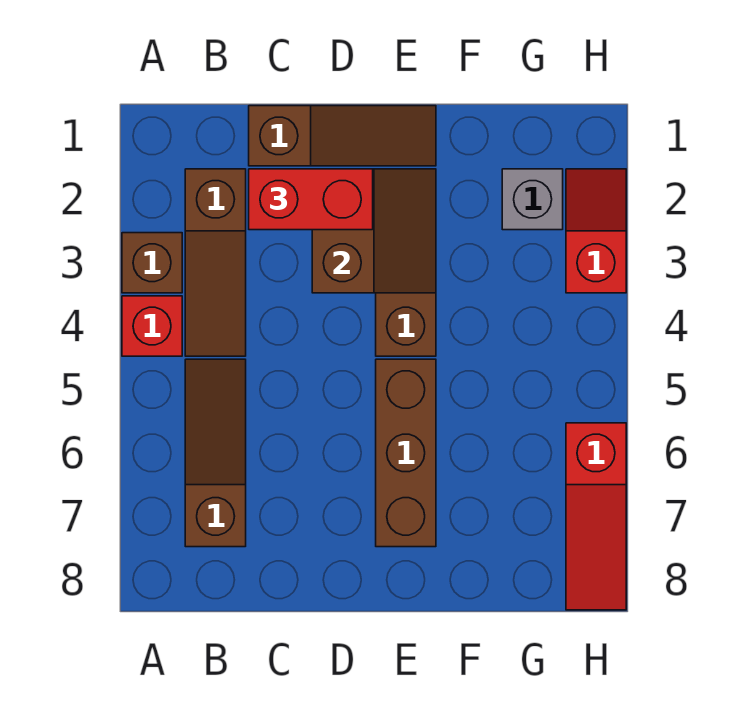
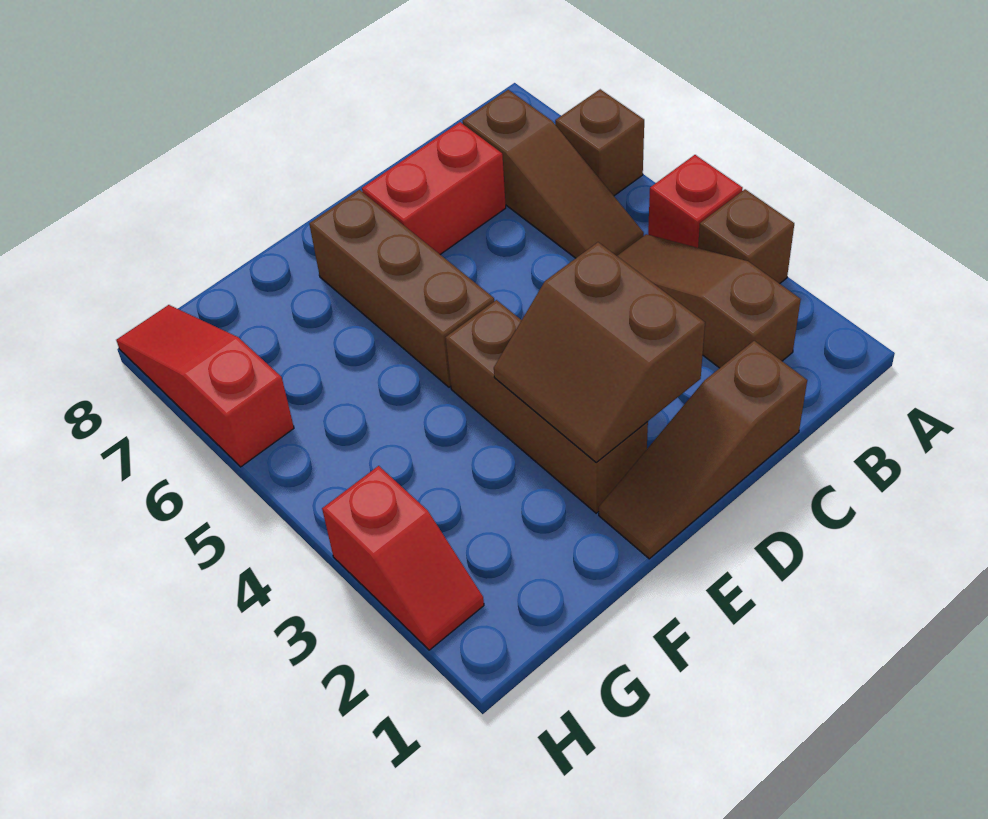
none -> brown 1x1 brick [555,89,644,196]
red 1x2 brick [249,169,373,230] -> red 1x2 brick moved to [362,122,506,254]
grey 1x1 brick [502,169,563,230] -> none

